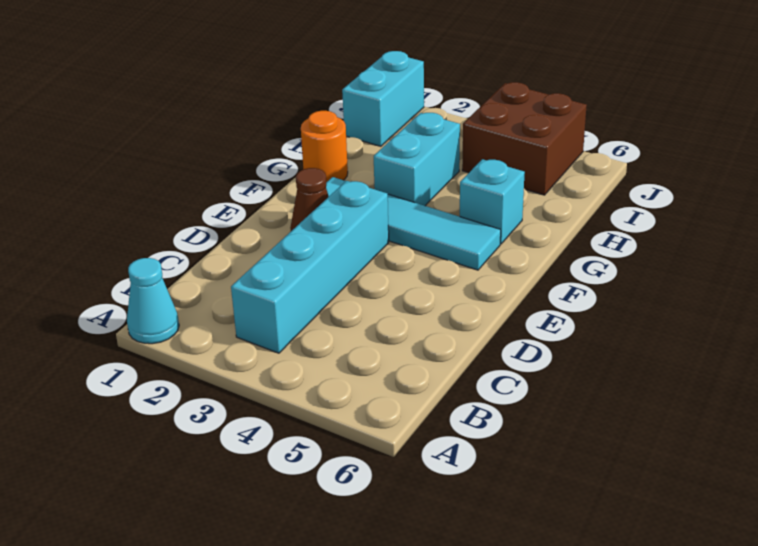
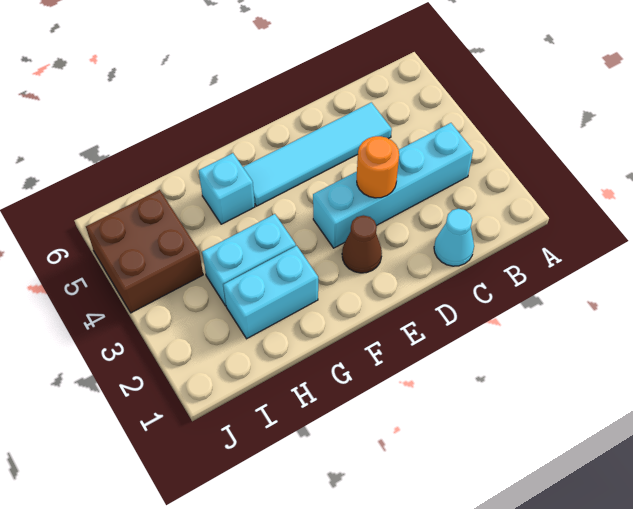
cyan 1x1 cone [127,258,179,344] -> cyan 1x1 cone moved to [434,209,474,266]
cyan 1x4 tile [326,177,501,270] -> cyan 1x4 tile turned to [243,102,392,206]
orange 1x1 round brick [301,111,348,182] -> orange 1x1 round brick moved to [357,136,399,198]
cyan 1x2 brick [342,51,424,146] -> cyan 1x2 brick moved to [223,246,318,339]

